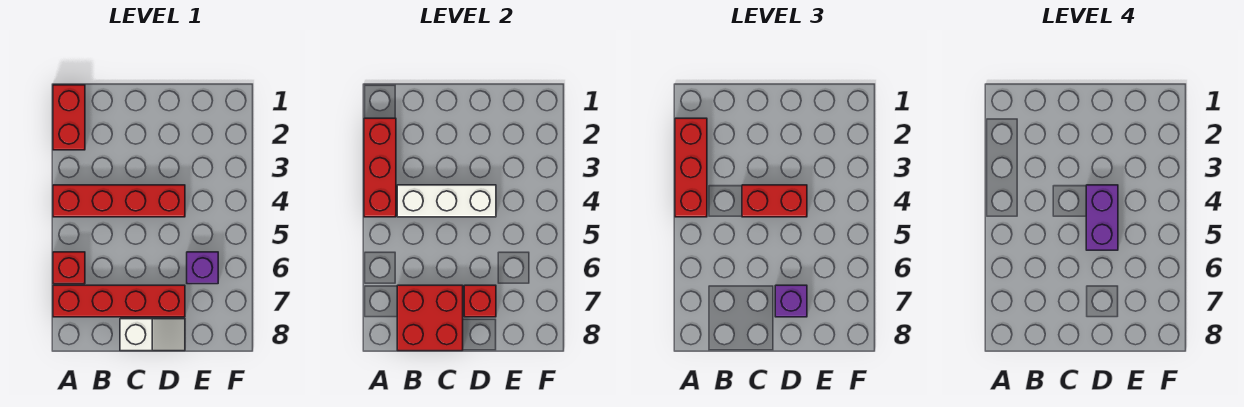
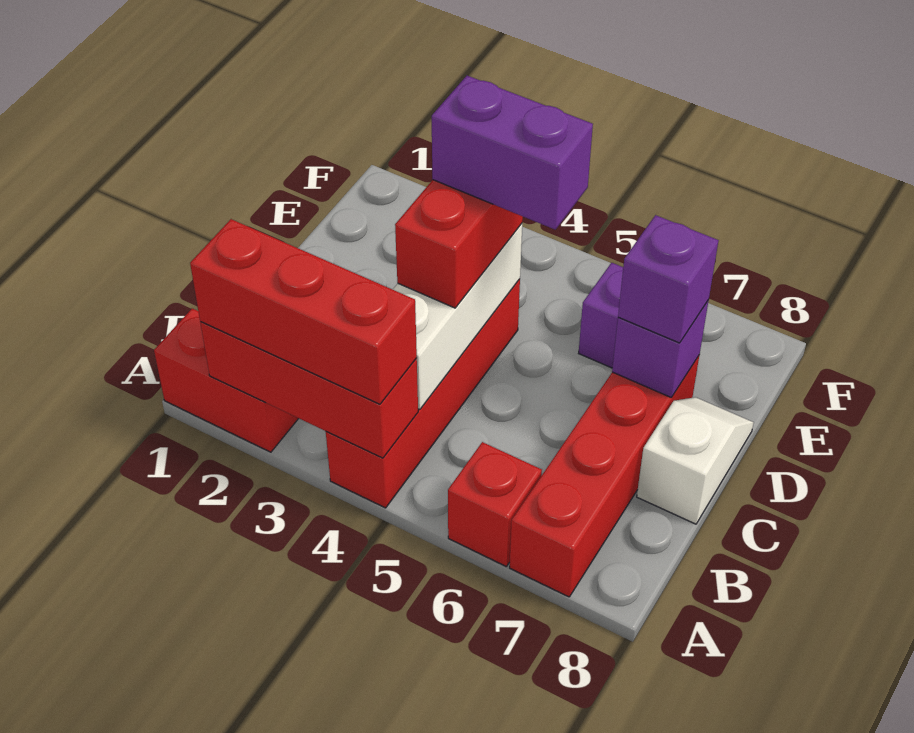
red 2x2 brick [397,285,463,351] -> none
red 1x1 brick [464,285,496,317] -> purple 1x1 brick [612,300,709,397]

